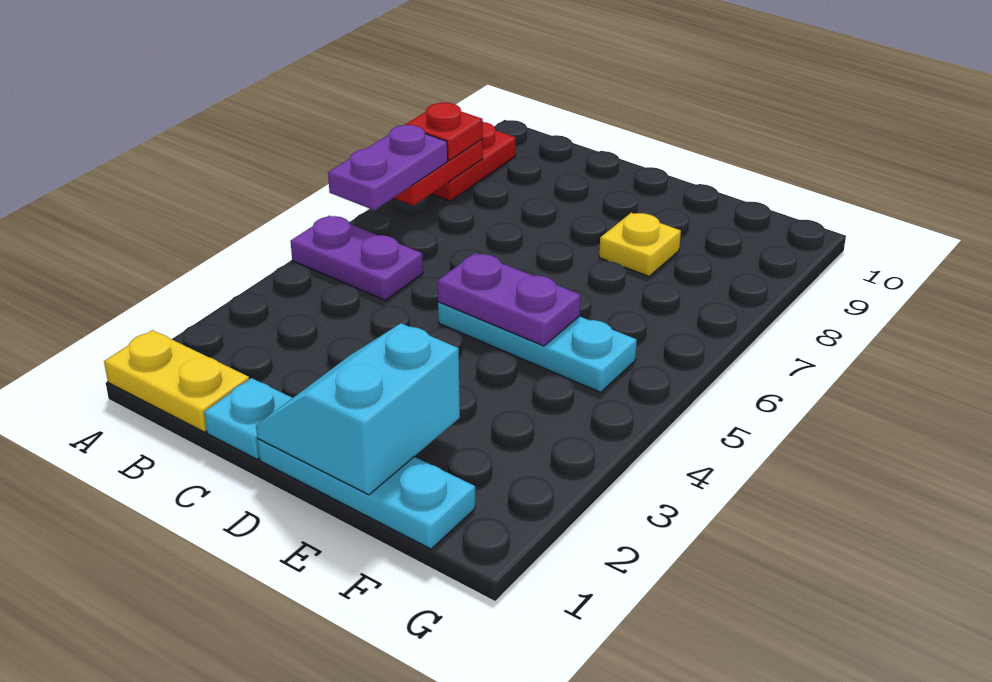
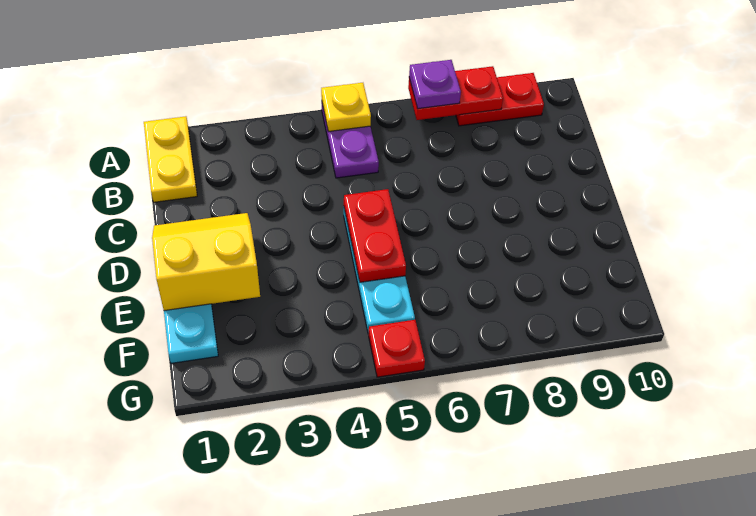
purple 1x2 plate [328,125,448,210] -> purple 1x1 plate [409,60,461,109]
red 1x1 plate [405,103,483,161] -> red 1x1 plate moved to [369,320,425,377]
cyan 1x1 plate [204,378,292,459] -> none
cyan 2x2 slope [256,323,460,495] -> yellow 2x2 slope [152,213,260,311]
purple 1x2 plate [437,253,581,346] -> red 1x2 plate [344,189,406,282]
yellow 1x1 plate [599,213,681,276] -> yellow 1x1 plate moved to [321,83,371,132]

